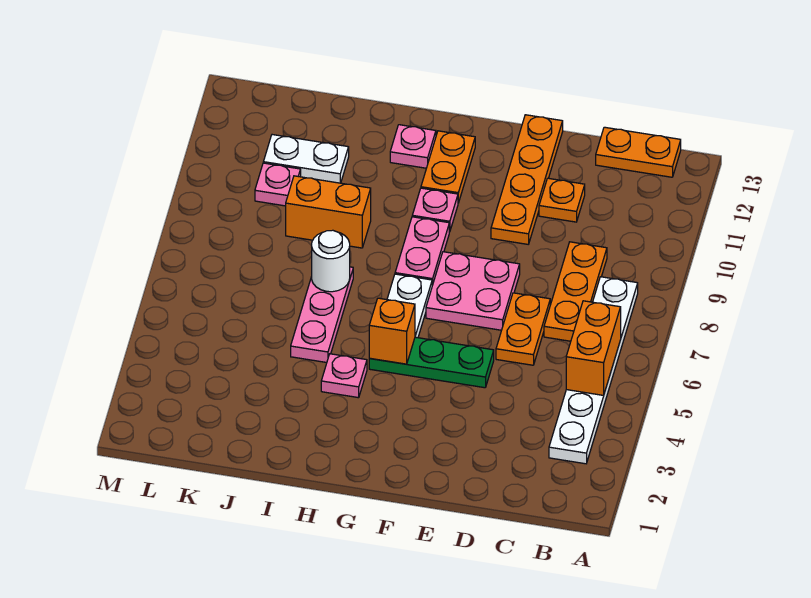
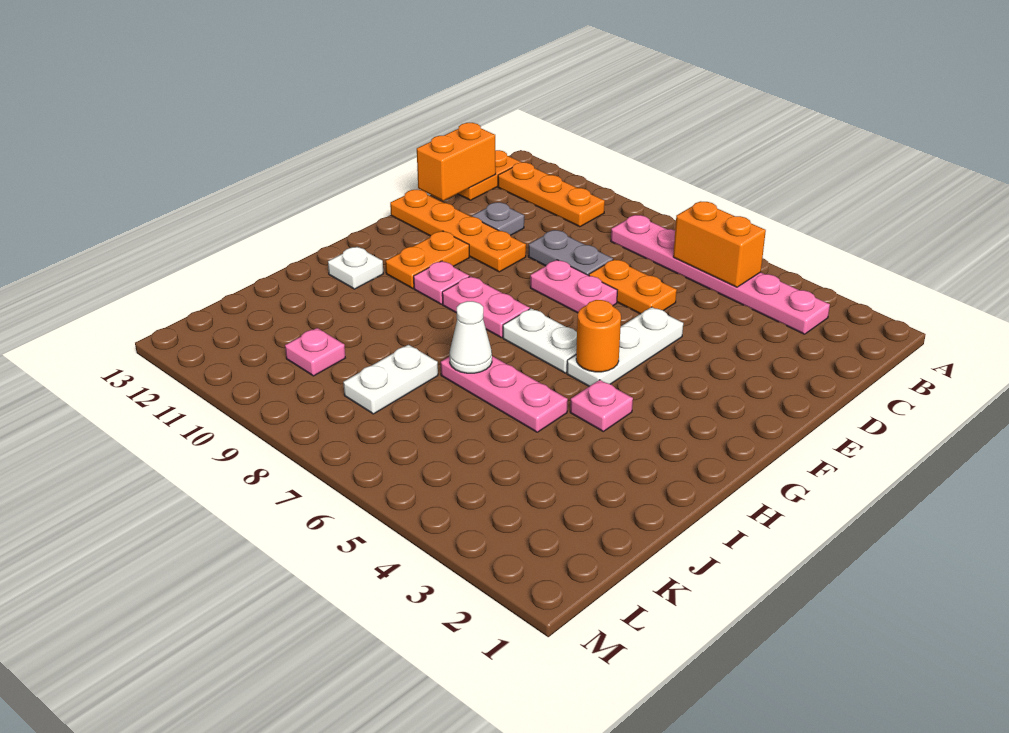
white 1x6 plate [549,277,638,464] -> pink 1x6 plate [611,215,830,334]
orange 1x3 plate [544,242,607,341] -> orange 1x3 plate moved to [498,162,605,227]
none -> grey 1x2 plate [528,230,613,275]
orange 1x1 plate [539,178,585,222] -> grey 1x1 plate [472,202,524,235]
green 1x3 plate [369,337,494,388] -> white 1x3 plate [567,307,683,386]
pink 2x2 plate [426,252,520,330] -> pink 1x2 plate [530,260,617,313]
orange 1x1 brick [369,298,415,364] -> orange 1x1 round brick [576,300,621,372]
orange 1x2 plate [421,131,475,203] -> orange 1x2 plate turned to [386,231,469,288]
pink 1x1 plate [390,125,436,168] -> white 1x1 plate [328,247,383,289]
white 1x1 round brick [312,230,350,292] -> white 1x1 cone [450,301,492,373]
orange 1x2 brick [286,176,371,248] -> orange 1x2 brick moved to [417,123,496,201]
white 1x2 plate [263,135,349,183] -> white 1x2 plate moved to [343,345,438,414]

